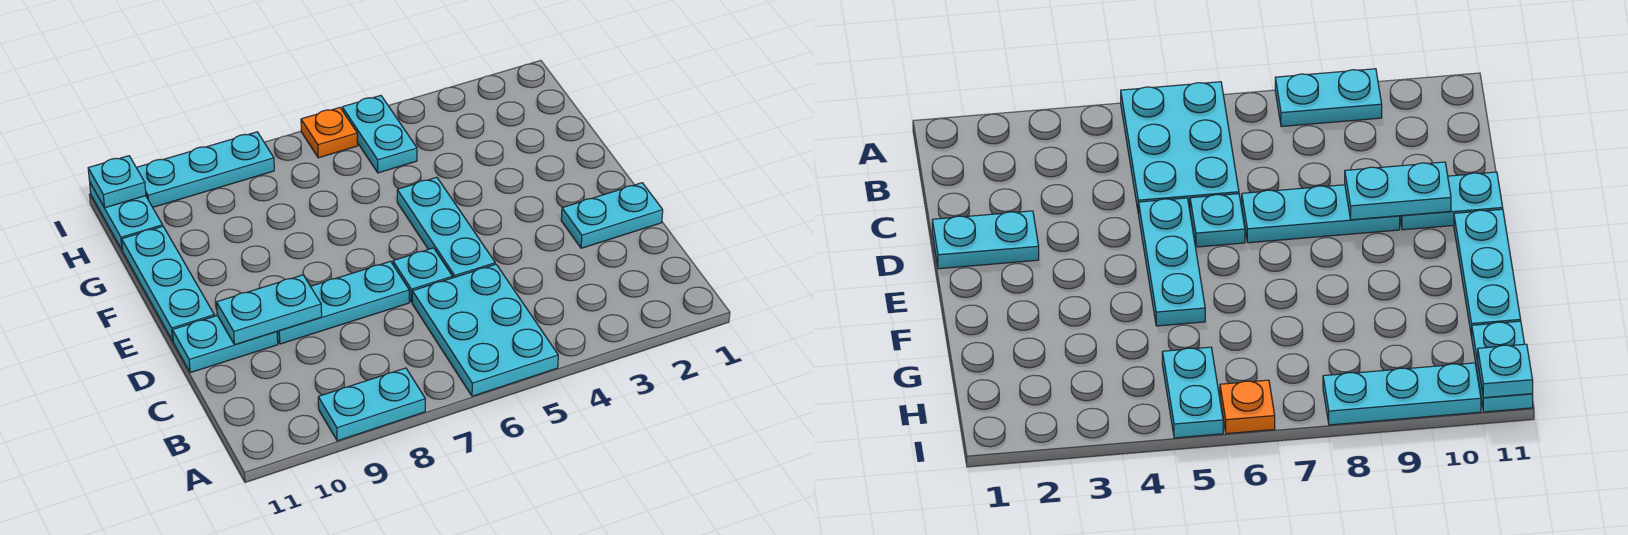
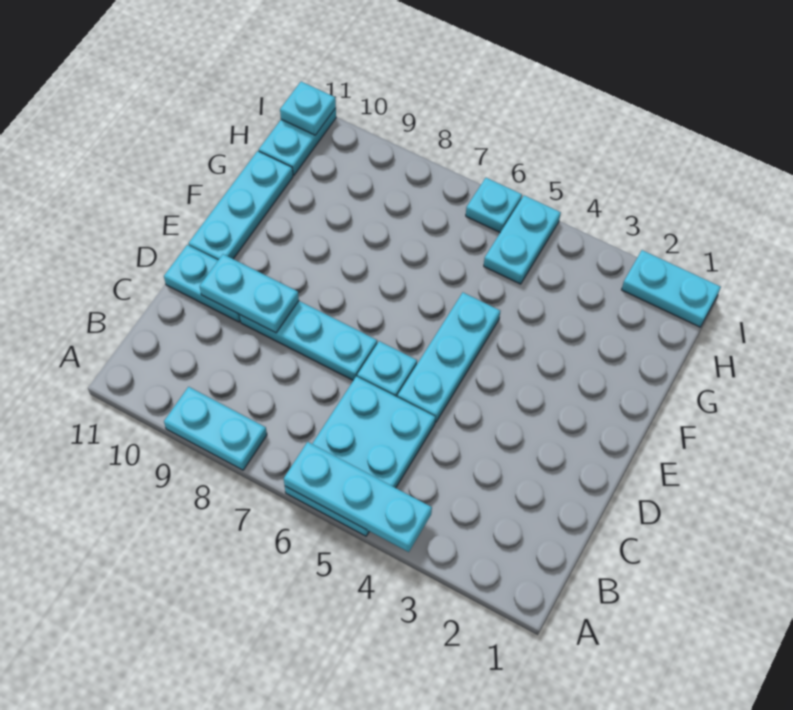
cyan 1x2 plate [561,183,663,248] -> cyan 1x2 plate moved to [622,250,721,327]
orange 1x1 plate [301,108,358,158] -> cyan 1x1 plate [466,178,522,232]
cyan 1x3 plate [136,132,274,207] -> cyan 1x3 plate moved to [284,442,432,552]

